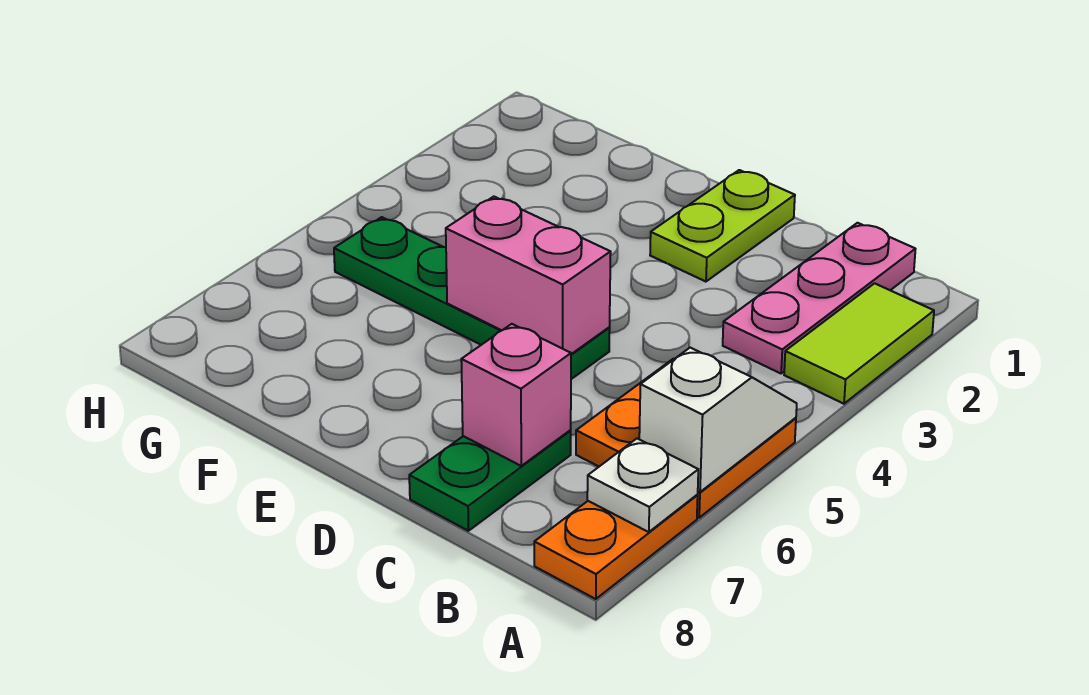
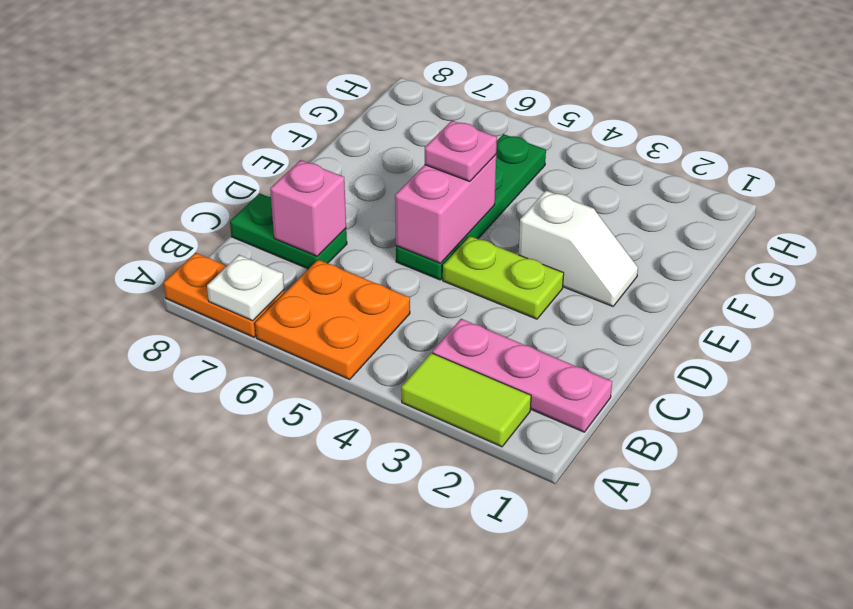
white 1x2 slope [639,348,797,492] -> white 1x2 slope moved to [519,191,638,306]
lime 1x2 plate [650,170,795,282] -> lime 1x2 plate moved to [443,236,564,319]
none -> pink 1x1 plate [425,121,497,182]

